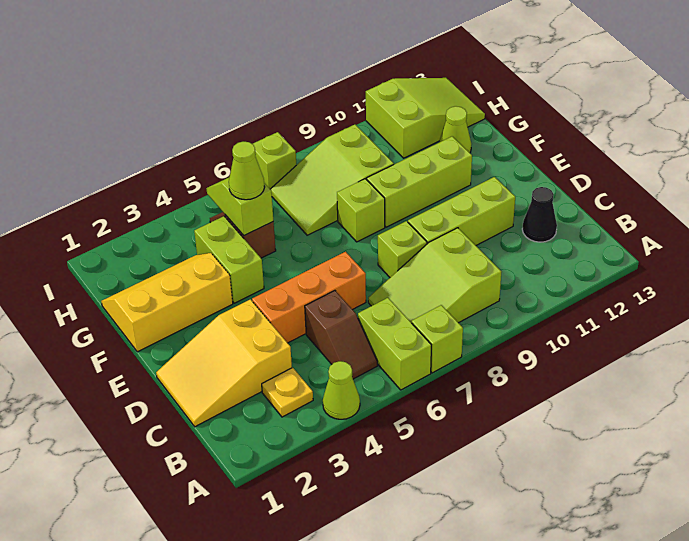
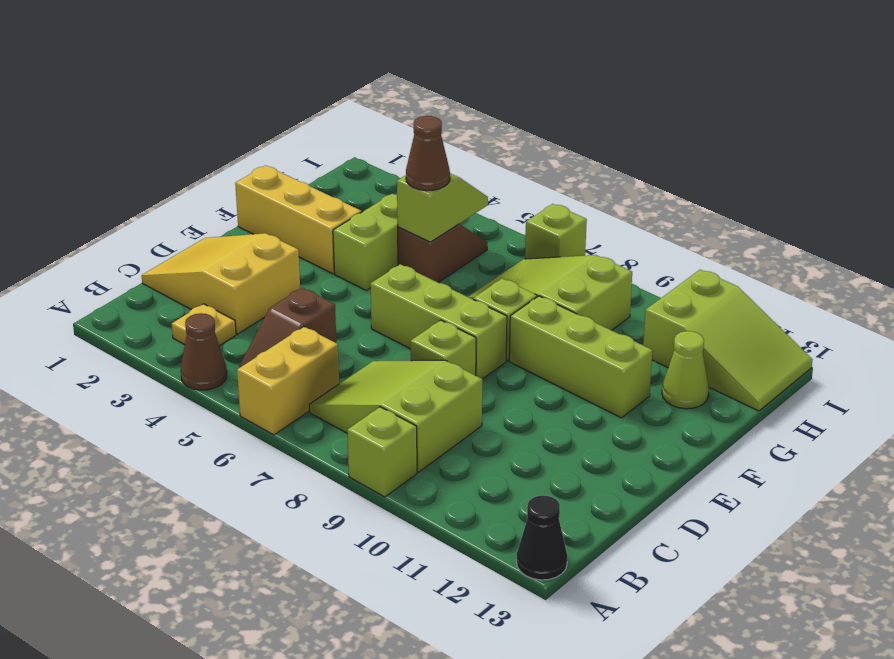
lime 1x1 cone [323,361,360,419] -> brown 1x1 cone [181,313,227,390]
lime 1x2 brick [358,298,431,390] -> yellow 1x2 brick [237,327,339,435]
lime 1x1 brick [412,305,463,373] -> lime 1x1 brick moved to [347,407,417,497]
black 1x1 cone [522,187,557,242] -> black 1x1 cone moved to [517,496,567,580]
orange 1x3 brick [252,252,366,343] -> none
lime 1x3 brick [408,177,515,245] -> lime 1x3 brick moved to [370,264,507,379]
lime 1x1 cone [229,142,265,200] -> brown 1x1 cone [406,116,450,191]

